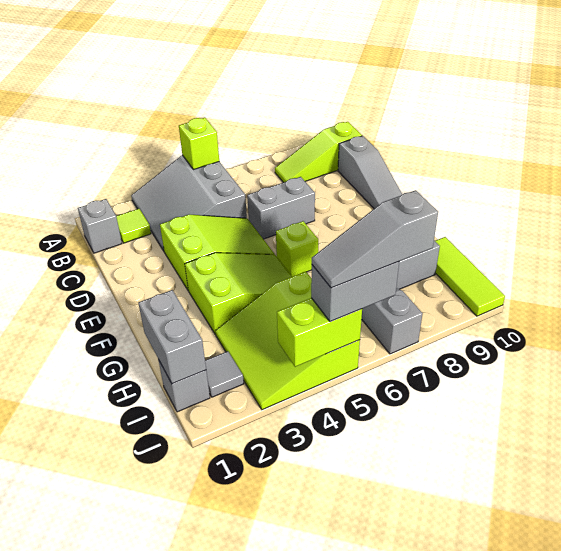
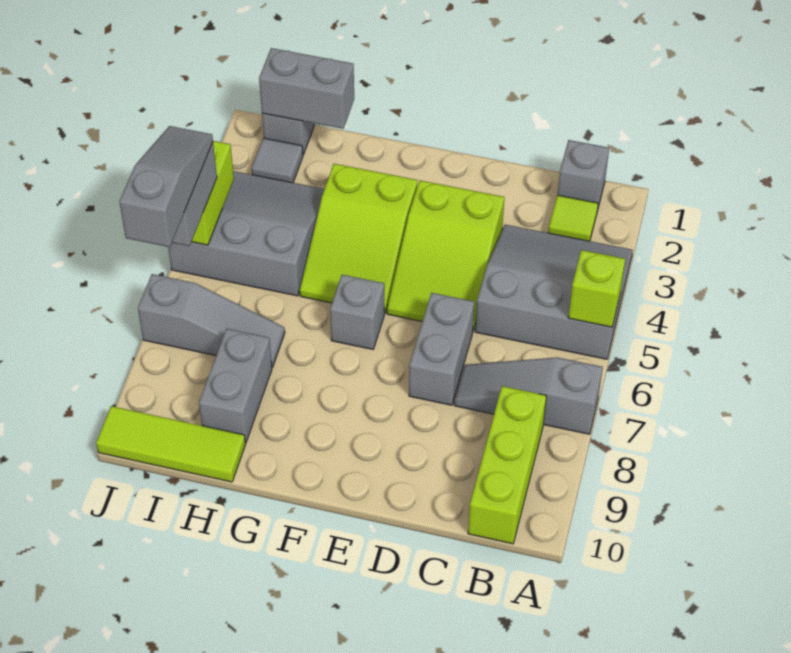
lime 1x3 slope [275,122,362,183] -> lime 1x3 brick [468,386,546,544]
grey 1x3 slope [338,136,402,209] -> grey 1x3 slope moved to [454,357,603,434]
lime 1x1 brick [276,221,318,277] -> grey 1x1 brick [330,275,384,349]
lime 3x3 slope [215,272,360,410] -> grey 3x3 slope [168,171,324,296]

